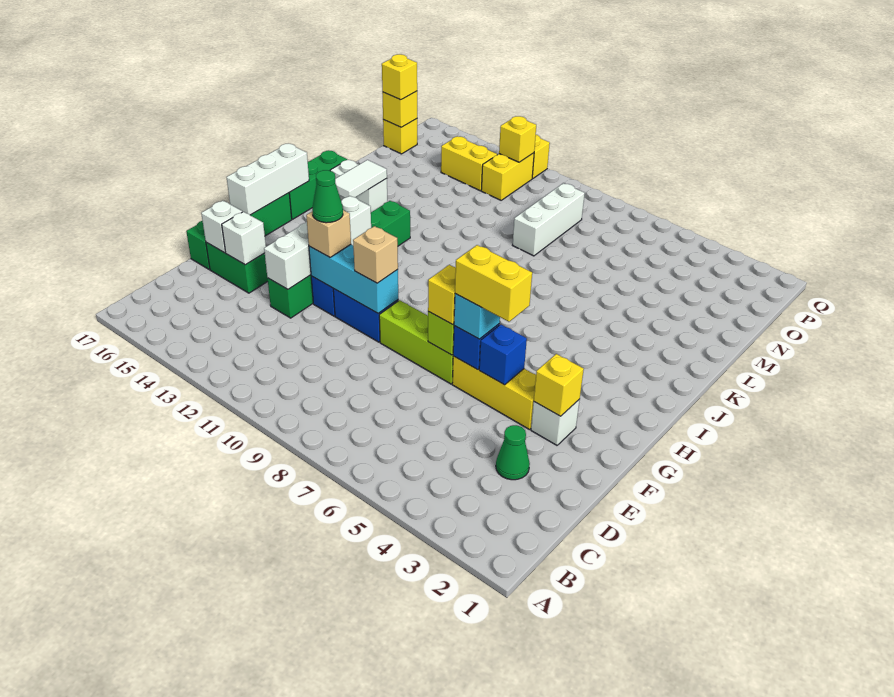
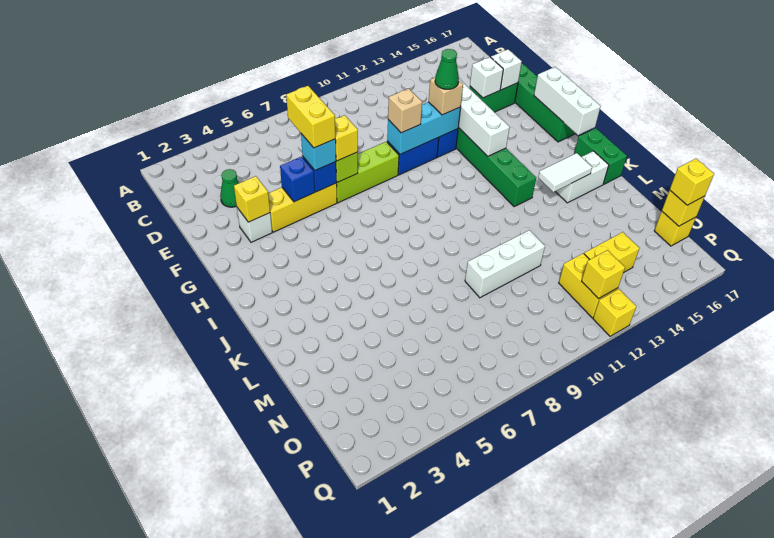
yellow 1x2 brick [455,245,532,322] -> yellow 1x2 brick turned to [286,86,335,148]
green 1x3 brick [289,151,347,219] -> green 1x2 brick [574,128,627,184]
white 1x2 tile [335,160,387,198] -> white 1x2 tile turned to [538,153,592,192]
white 1x3 brick [513,183,585,256] -> white 1x3 brick turned to [465,230,545,298]

